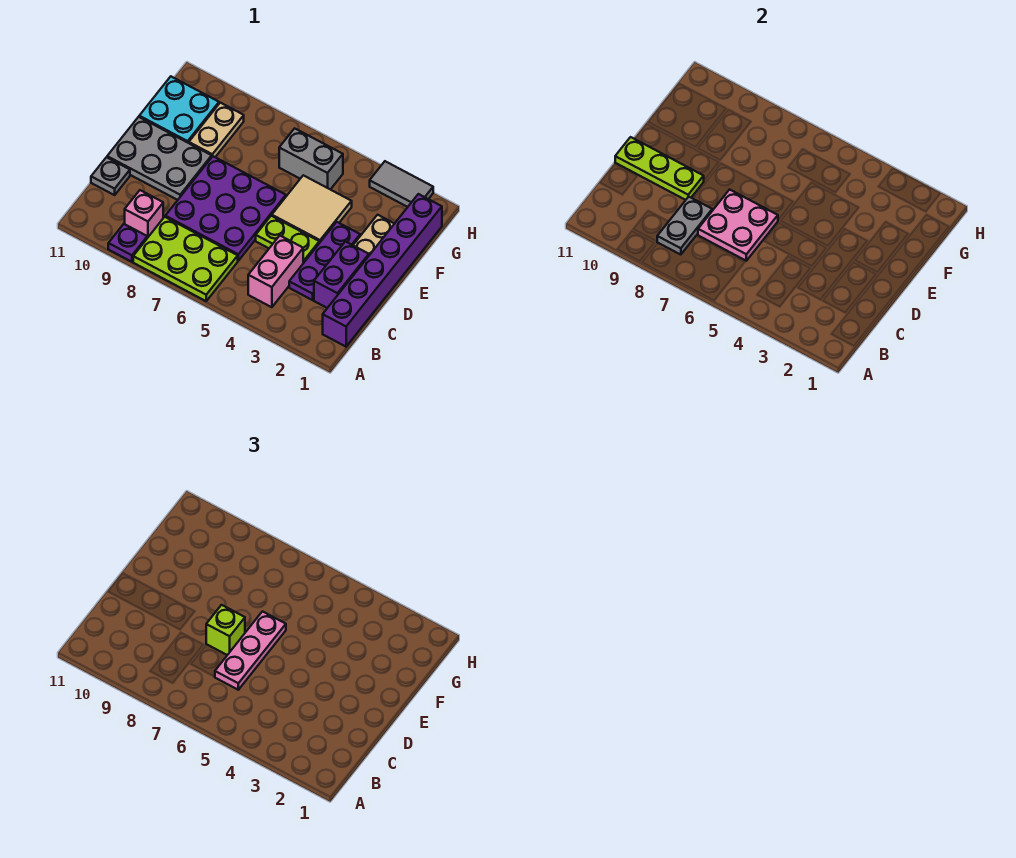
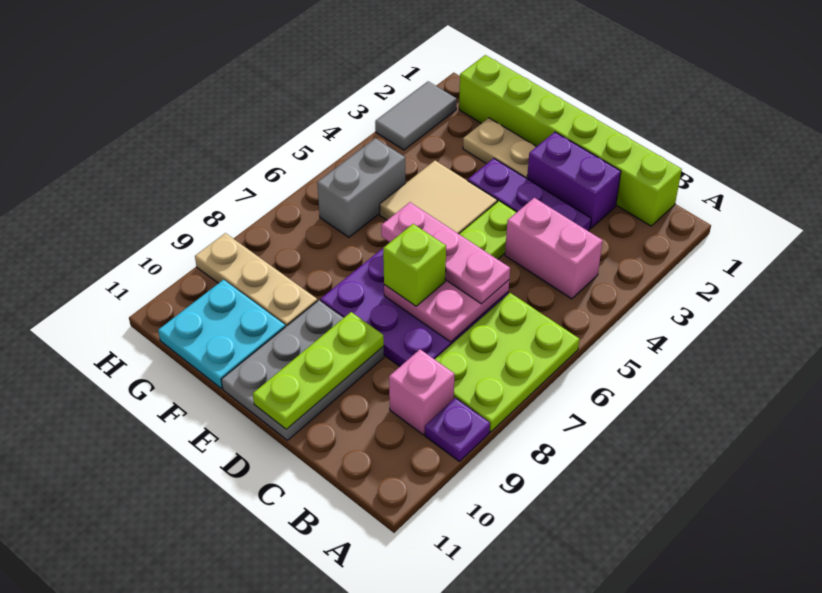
purple 1x6 brick [323,194,442,347] -> lime 1x6 brick [459,55,682,226]
grey 1x2 plate [657,197,712,255] -> none
grey 1x1 plate [91,157,130,195] -> none
tan 1x2 plate [189,103,244,157] -> tan 1x3 plate [195,233,317,327]

